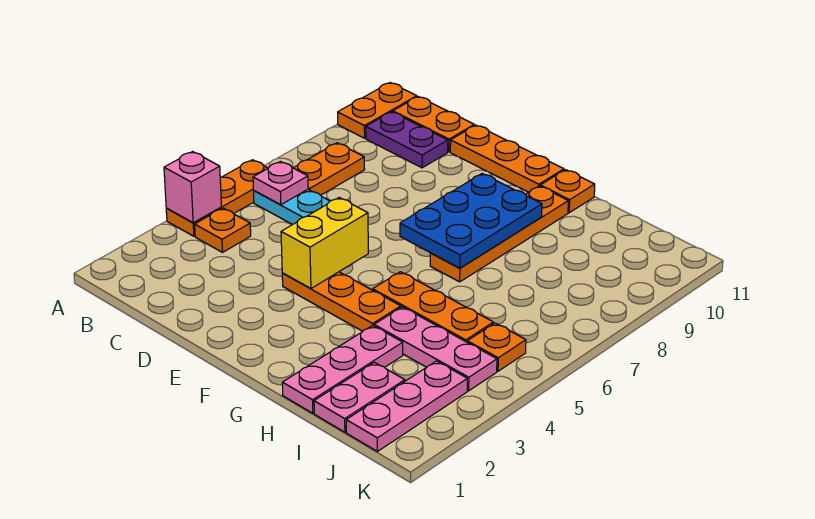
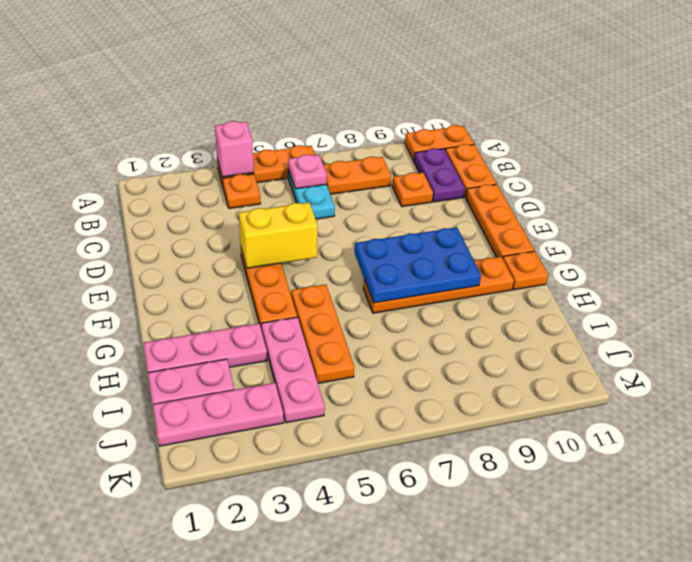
orange 1x1 plate [467,323,526,371] -> orange 1x1 plate moved to [392,173,433,207]

